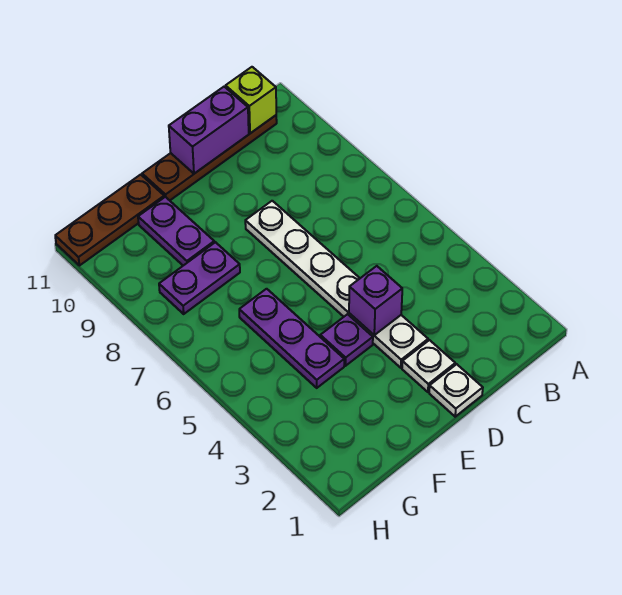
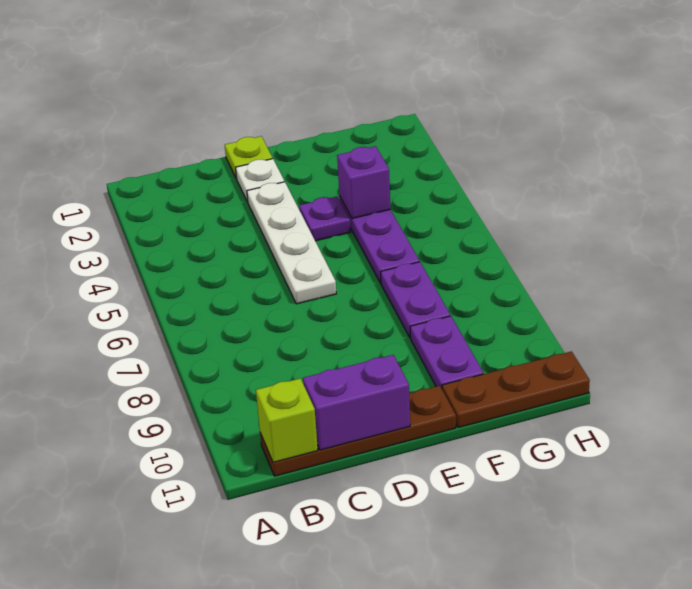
white 1x1 plate [429,364,483,417] -> lime 1x1 plate [225,136,273,179]
white 1x6 plate [245,201,428,368] -> white 1x4 plate [247,182,336,304]
purple 1x1 brick [349,266,402,335] -> purple 1x1 brick moved to [337,146,391,219]
purple 1x2 plate [159,242,240,314] -> purple 1x2 plate turned to [381,262,450,338]

